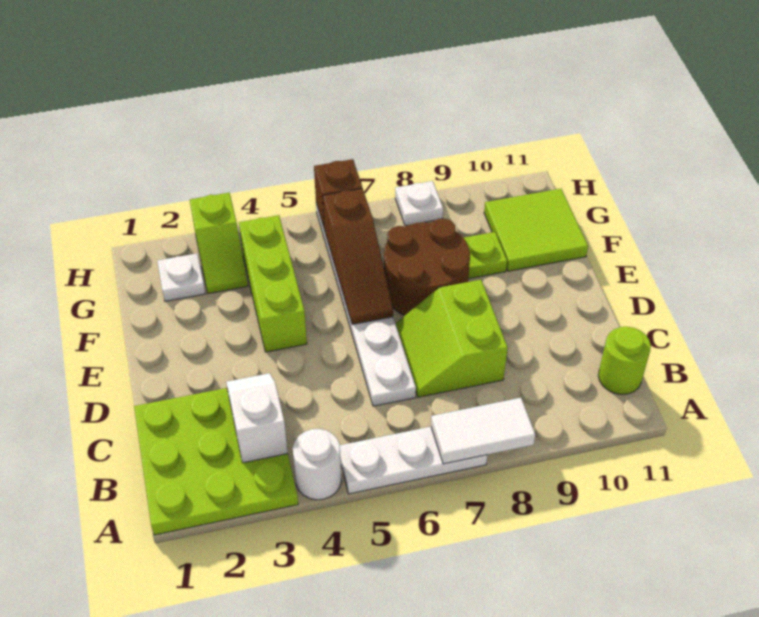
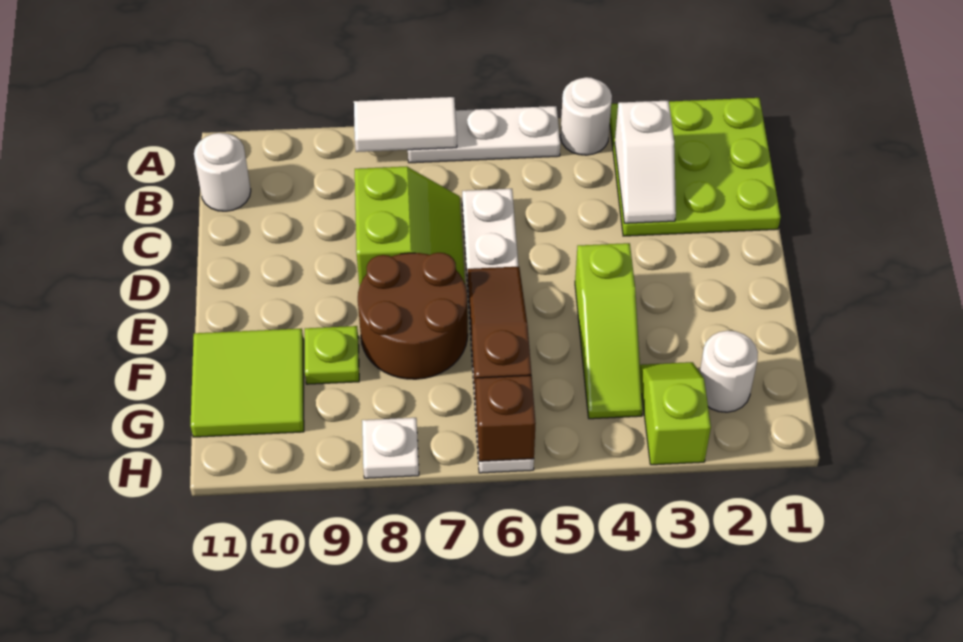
lime 1x1 round brick [598,327,651,394] -> white 1x1 round brick [194,133,251,211]
lime 1x3 brick [239,215,307,352] -> lime 1x3 slope [575,243,643,419]
white 1x1 plate [157,253,205,301] -> white 1x1 round brick [700,331,758,412]

